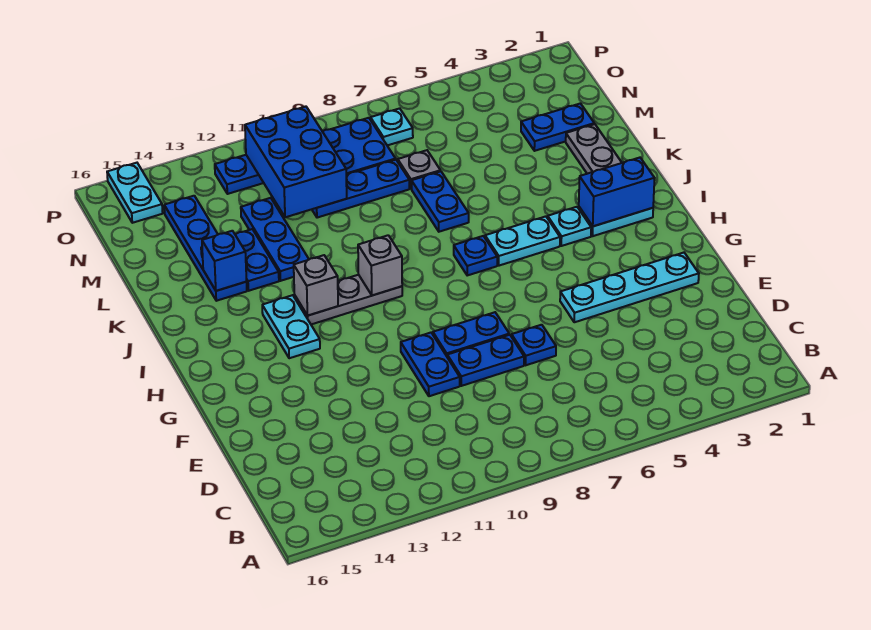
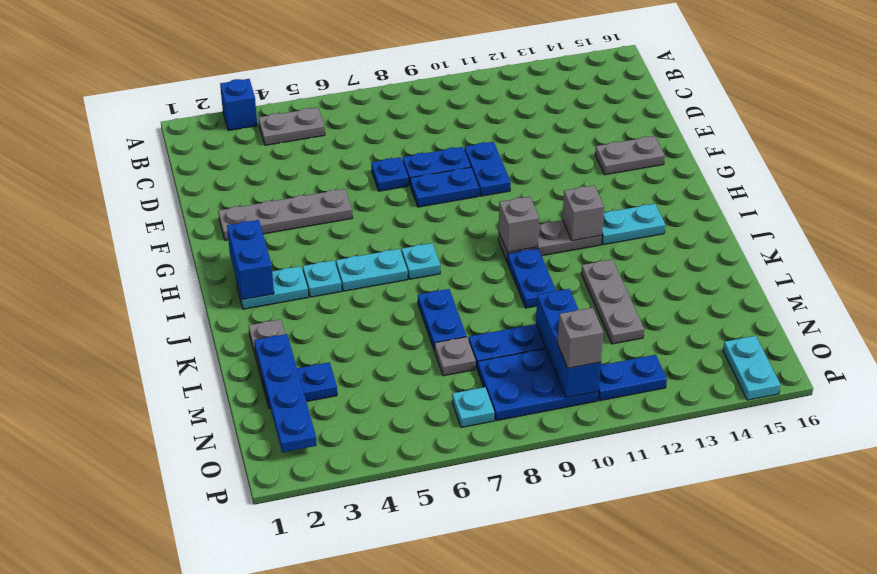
none -> grey 1x2 plate [259,108,325,145]
cyan 1x4 plate [560,253,699,322] -> grey 1x4 plate [218,189,352,241]
none -> grey 1x2 plate [595,136,665,175]
cyan 1x2 plate [262,295,320,358] -> cyan 1x2 plate turned to [602,204,665,245]
blue 1x2 brick [579,158,654,226] -> blue 1x2 brick turned to [227,220,274,300]
blue 1x1 plate [454,236,497,275] -> cyan 1x1 plate [402,243,440,279]
blue 1x3 plate [241,198,309,281] -> grey 1x3 plate [581,259,644,344]
blue 1x2 plate [235,229,279,291] -> blue 1x2 plate moved to [507,248,556,308]
blue 1x4 plate [164,196,247,301] -> blue 1x4 plate moved to [254,334,317,452]
blue 1x1 brick [202,231,247,291] -> blue 1x1 brick moved to [220,79,257,131]
blue 2x3 brick [245,107,347,217] -> blue 1x3 brick [536,289,601,398]
none -> grey 1x1 brick [558,308,603,368]

